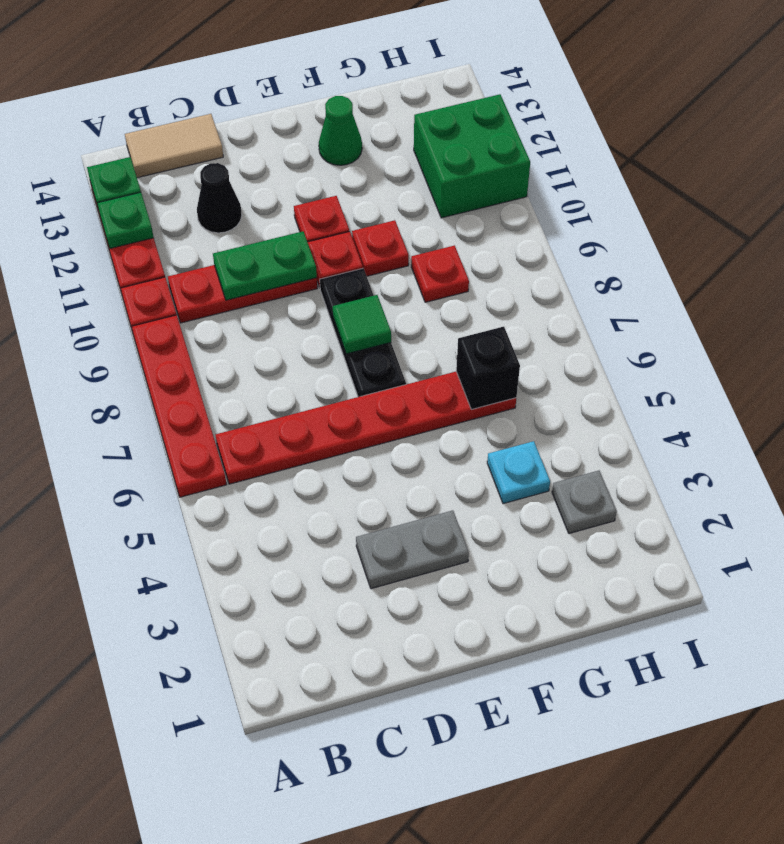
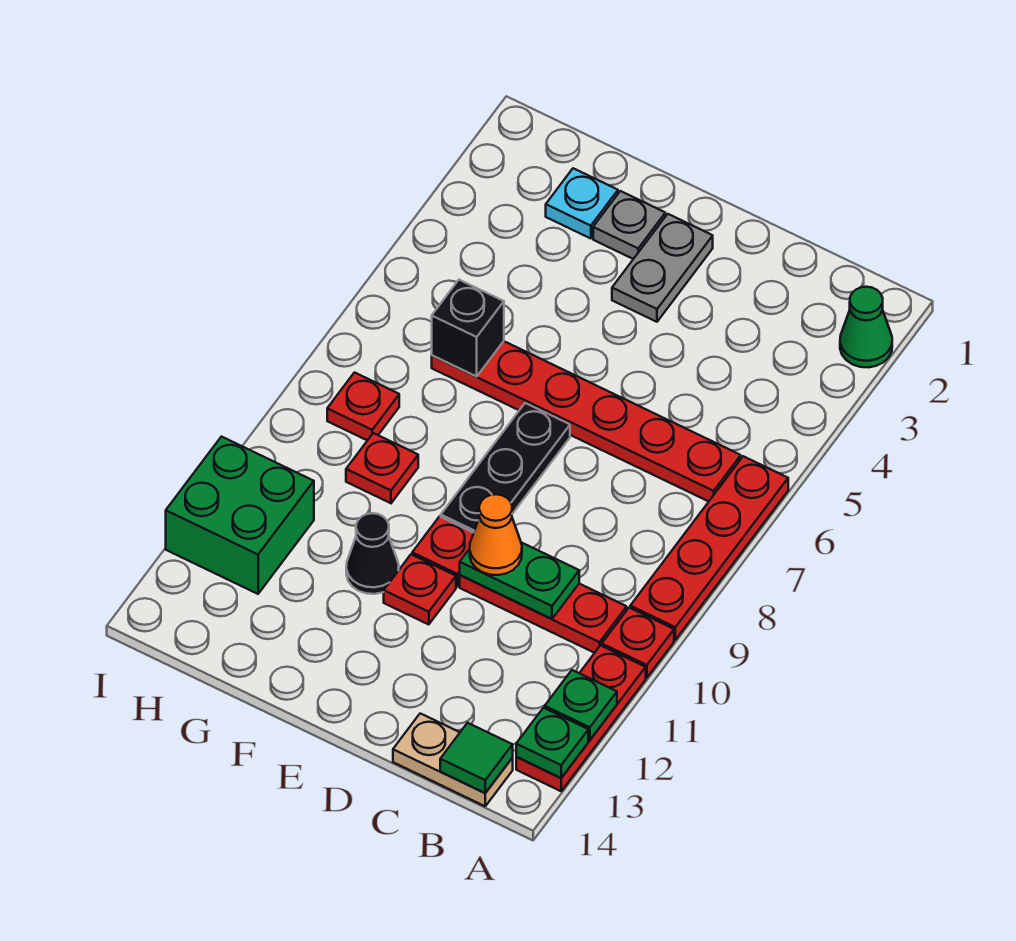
tan 1x2 tile [125,114,223,178] -> tan 1x2 plate [393,713,513,806]
black 1x1 cone [197,163,242,233] -> black 1x1 cone moved to [346,513,399,594]
grey 1x2 plate [356,510,469,589] -> grey 1x2 plate turned to [612,214,713,322]
none -> orange 1x1 cone [470,494,522,575]
green 1x1 tile [333,295,391,354] -> green 1x1 tile moved to [440,723,513,793]
red 1x1 plate [352,220,409,276] -> red 1x1 plate moved to [327,373,399,440]
green 1x1 cone [319,96,362,165] -> green 1x1 cone moved to [840,287,892,367]
cyan 1x1 plate [487,441,550,504] -> cyan 1x1 plate moved to [546,168,618,239]
grey 1x1 plate [552,471,617,534] -> grey 1x1 plate moved to [593,191,665,259]

